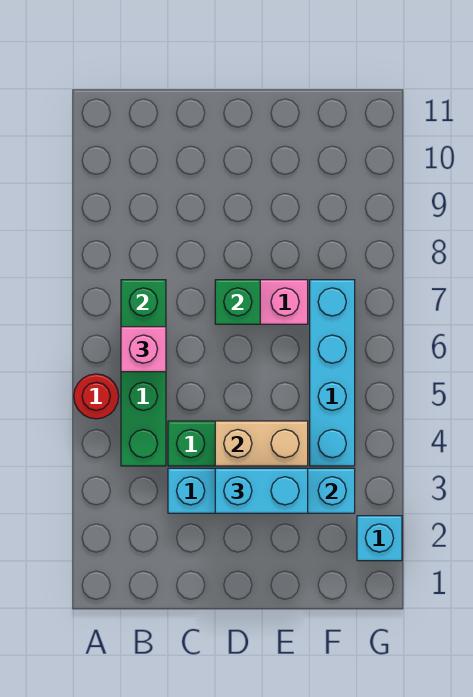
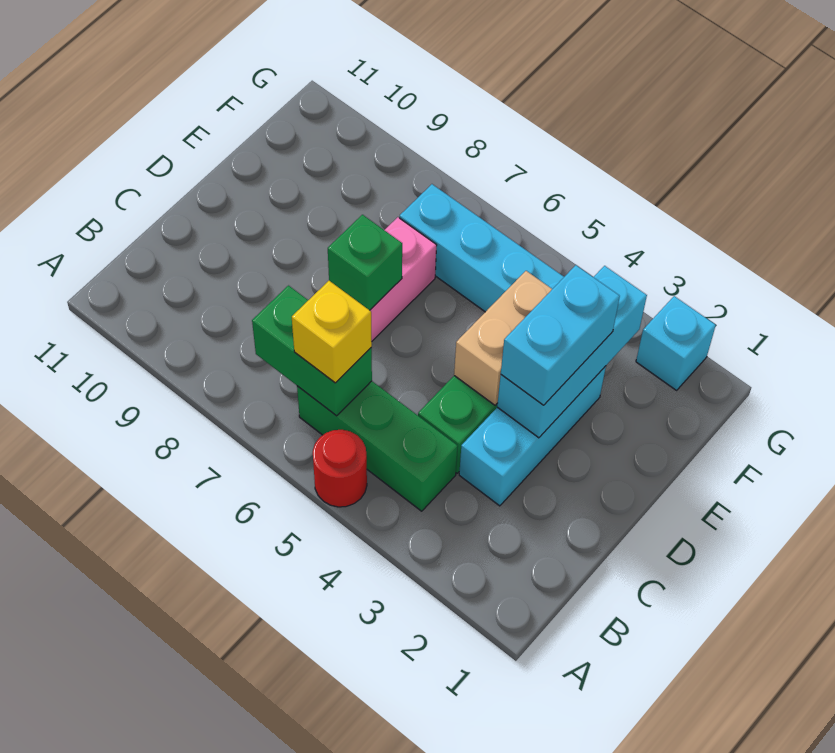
pink 1x1 brick [121,327,166,372] -> yellow 1x1 brick [292,281,372,383]

